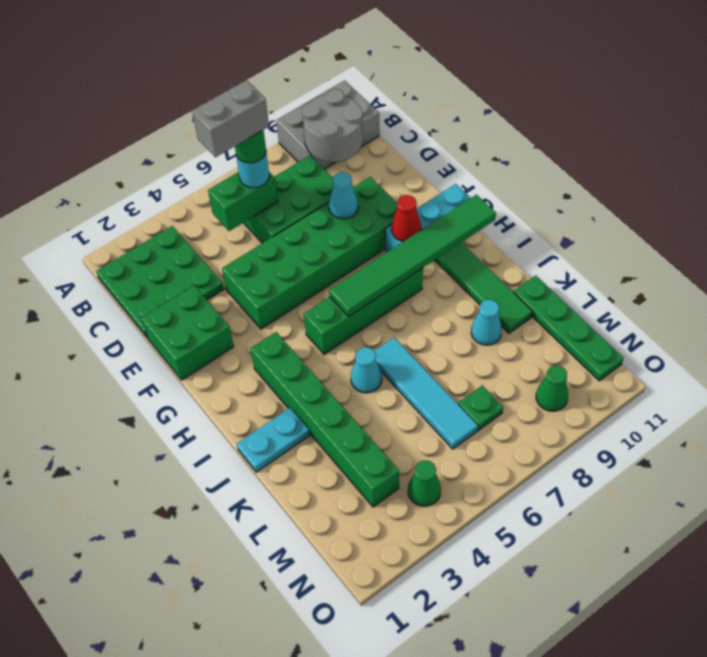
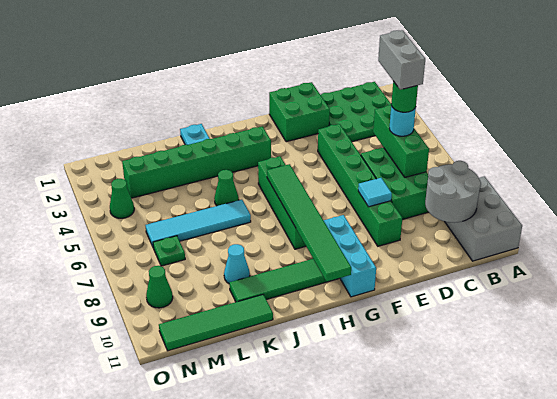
green 1x2 brick [208,172,278,231] -> green 1x3 brick [373,105,429,177]
green 2x6 brick [222,177,397,329] -> green 1x6 brick [318,124,402,246]
cyan 1x1 cone [329,172,358,219] -> cyan 1x1 tile [358,178,392,207]
red 1x1 cone [391,195,421,242] -> none
cyan 1x1 cone [351,347,382,393] -> green 1x1 cone [214,170,239,206]
green 1x4 plate [513,276,624,381] -> green 1x4 tile [159,295,273,351]

